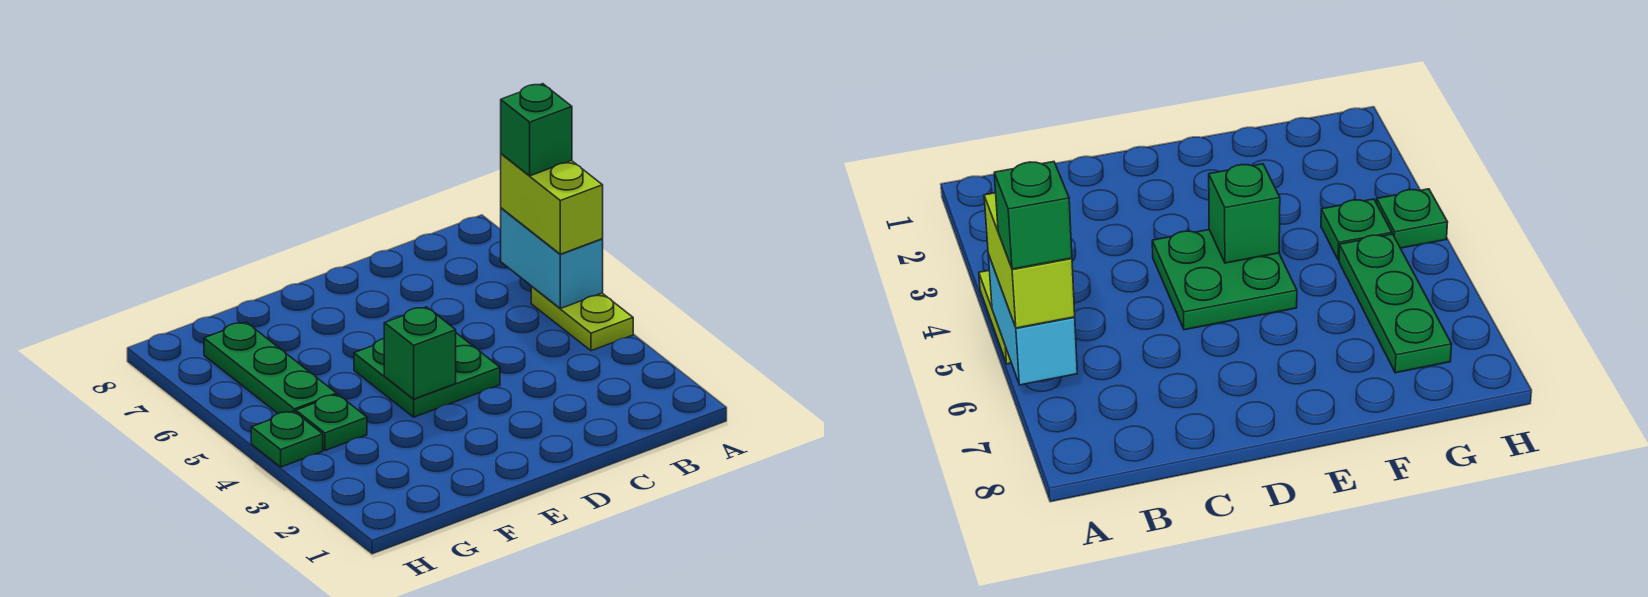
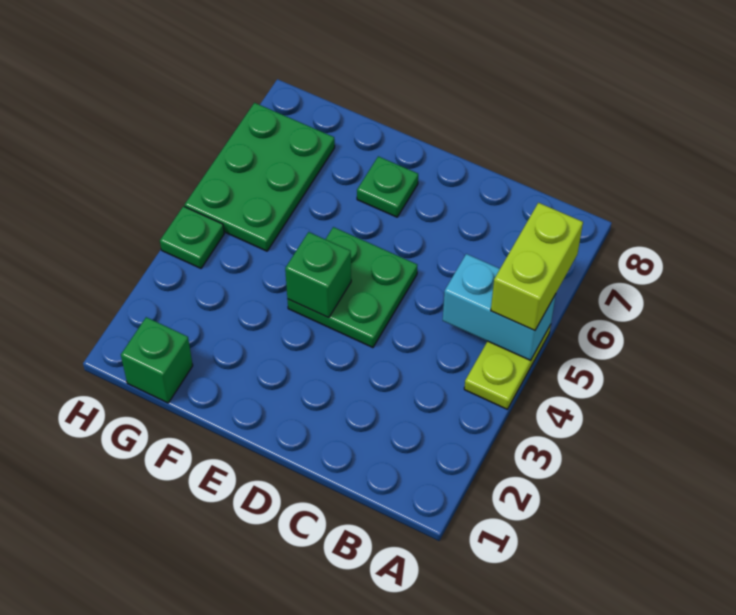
cyan 1x2 brick [501,208,603,309] -> cyan 1x2 brick turned to [443,254,556,361]
green 1x1 brick [501,84,572,176] -> green 1x1 brick moved to [121,317,193,403]
green 1x1 plate [296,395,367,450] -> green 1x1 plate moved to [357,156,418,217]
green 1x3 plate [204,322,337,414] -> green 2x3 plate [185,103,335,251]

